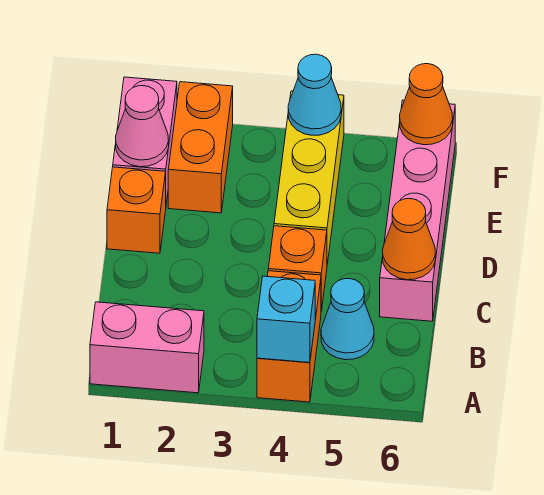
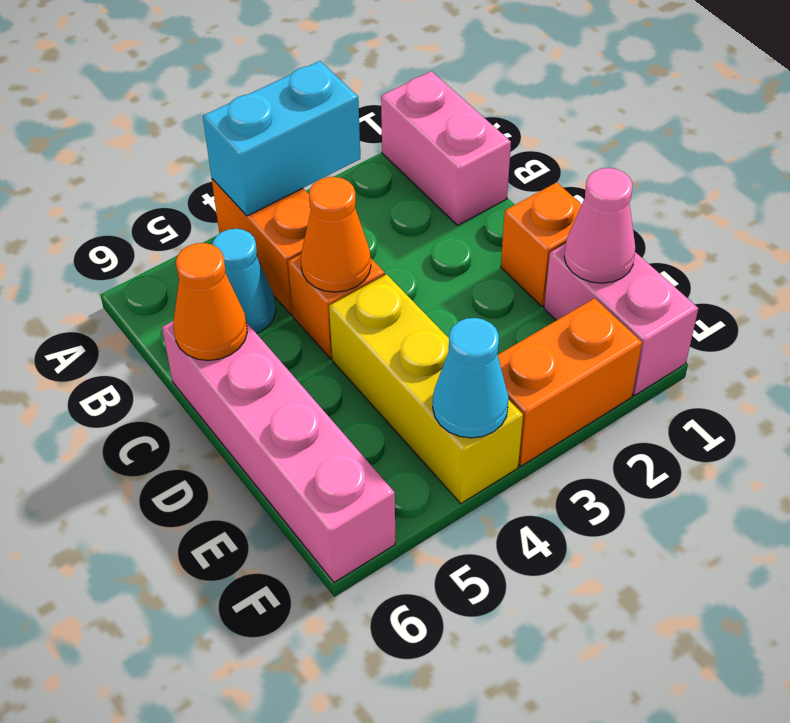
pink 1x2 brick [90,302,204,393] -> pink 1x2 brick turned to [381,71,511,225]
cyan 1x1 brick [257,276,315,363] -> cyan 1x2 brick [203,61,360,216]
orange 1x2 brick [168,82,233,213] -> orange 1x2 brick turned to [498,298,642,466]
orange 1x1 cone [400,64,453,145] -> orange 1x1 cone moved to [301,177,371,292]

